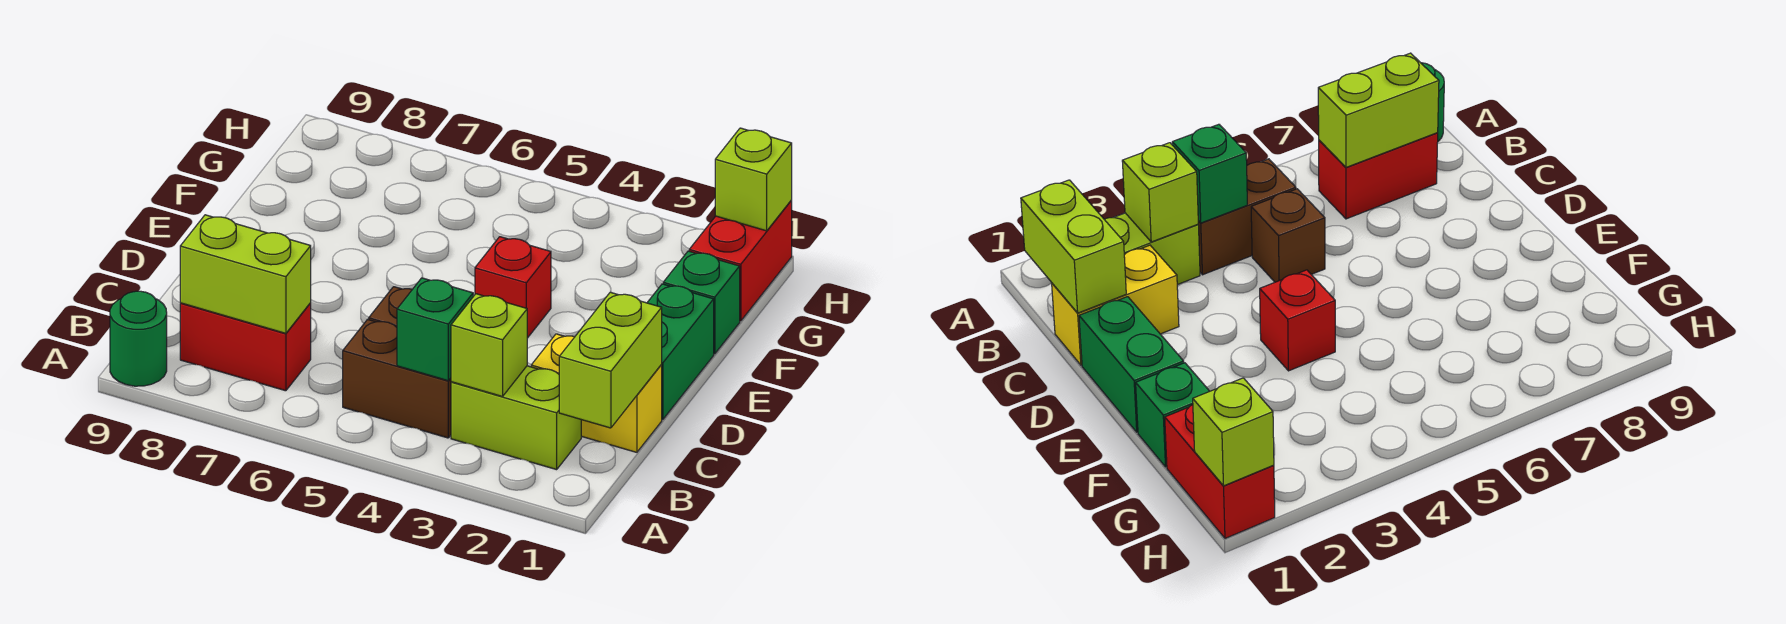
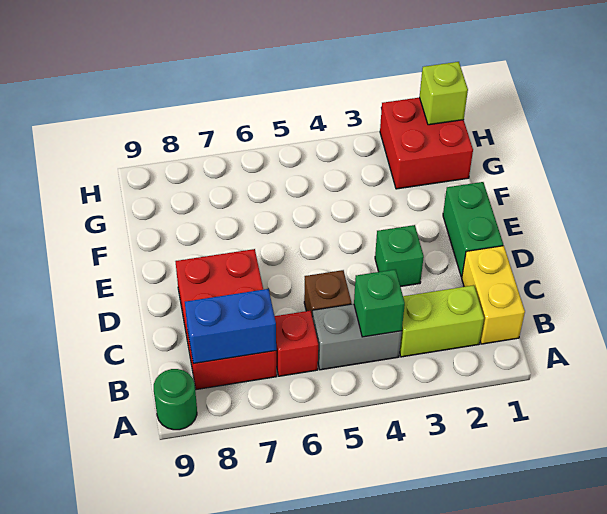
lime 1x2 brick [559,292,662,428] -> none
lime 1x1 brick [451,294,527,396] -> none
brown 1x2 brick [343,319,451,438] -> grey 1x2 brick [312,304,402,370]
red 1x2 brick [180,303,311,391] -> red 2x3 brick [175,249,277,390]
lime 1x2 brick [180,215,311,333] -> blue 1x2 brick [185,289,276,364]
yellow 1x2 brick [531,334,662,452] -> yellow 1x2 brick turned to [462,246,525,344]
red 1x1 brick [475,237,551,338] -> red 1x1 brick moved to [275,311,318,376]
green 1x1 brick [663,251,740,354] -> green 1x1 brick moved to [375,225,424,287]
red 1x2 brick [689,201,792,321] -> red 2x2 brick [380,98,473,189]

